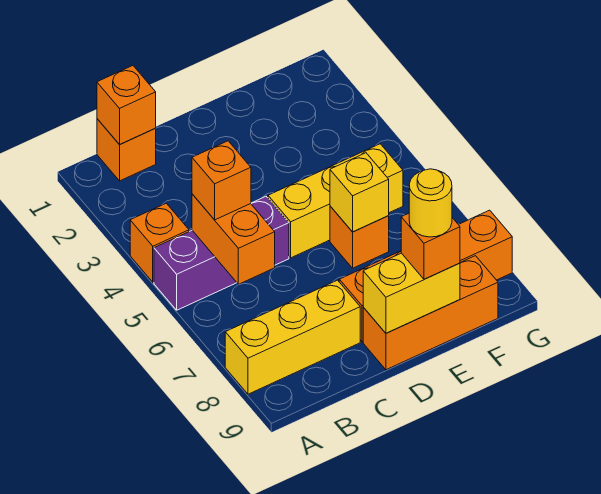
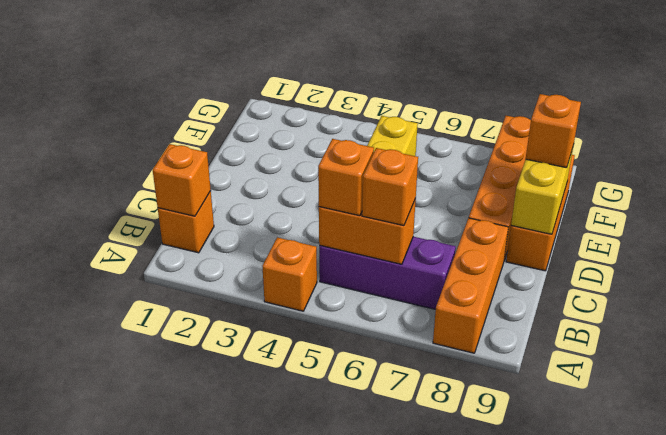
purple 1x3 brick [154,196,289,310] -> purple 1x3 brick turned to [319,237,456,309]
yellow 1x3 brick [225,280,360,394] -> orange 1x3 brick [433,218,508,353]
orange 1x1 brick [330,206,389,268] -> orange 1x1 brick moved to [362,148,418,226]
yellow 1x1 brick [330,153,389,232] -> none
yellow 1x1 round brick [409,169,452,237] -> none

